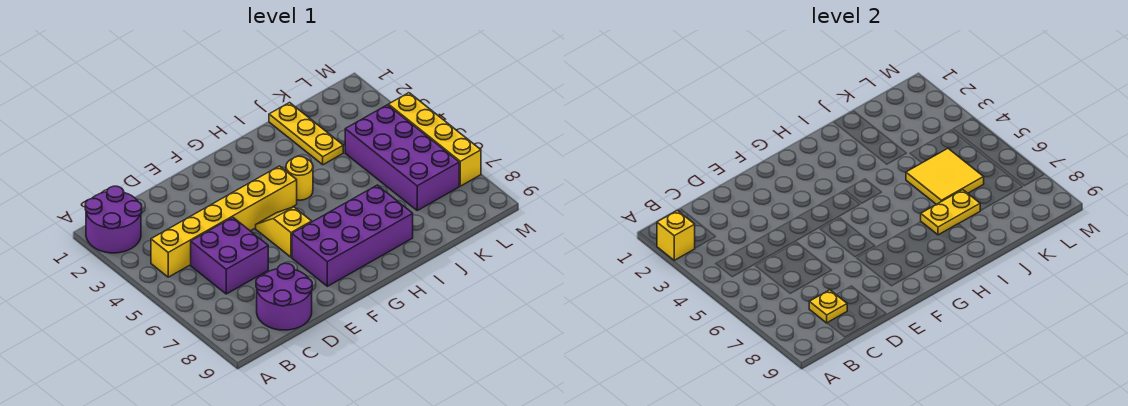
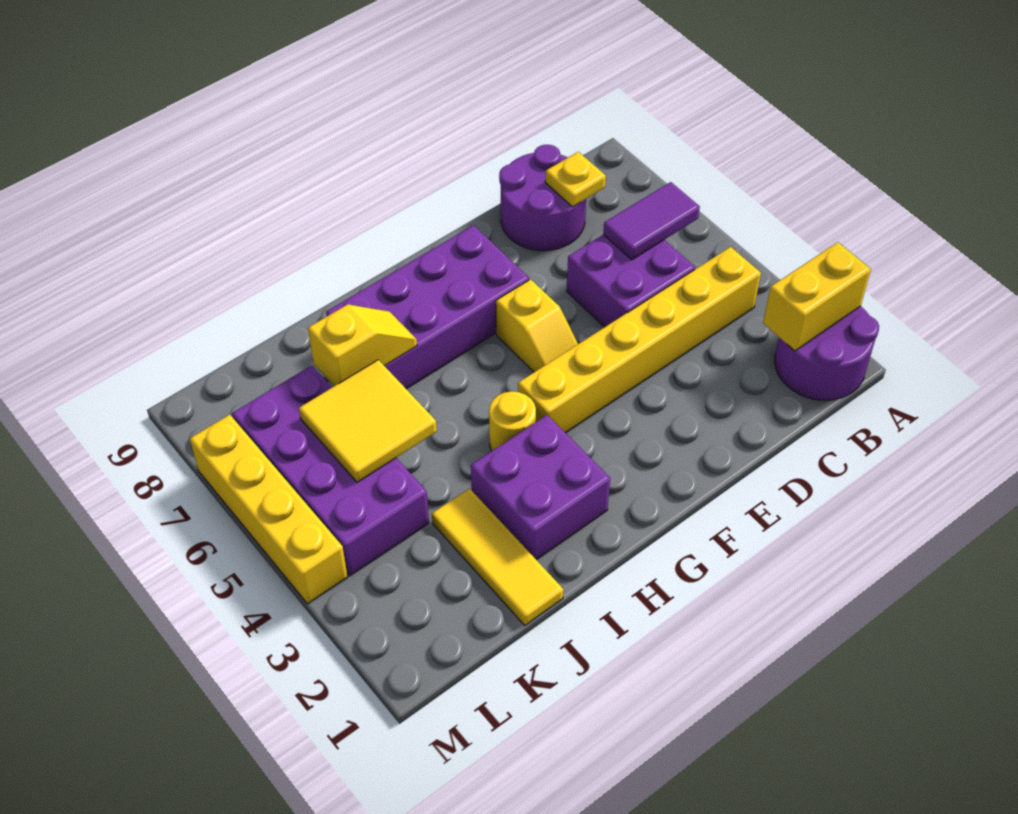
yellow 1x1 brick [657,210,695,260] -> yellow 1x2 brick [763,242,871,351]
none -> purple 1x2 tile [603,182,700,260]
none -> purple 2x2 brick [471,415,610,560]
yellow 1x2 plate [921,190,980,235] -> yellow 1x2 slope [308,304,417,386]
yellow 1x3 plate [269,103,343,165] -> yellow 1x3 tile [432,489,563,626]

